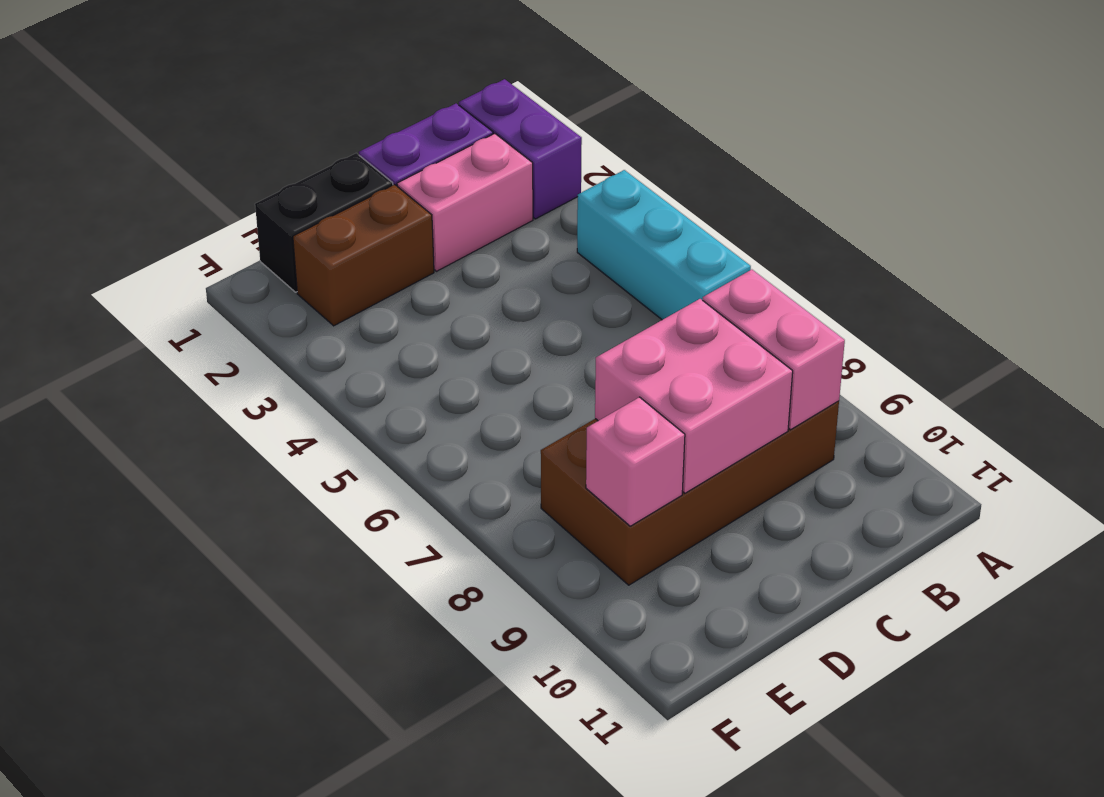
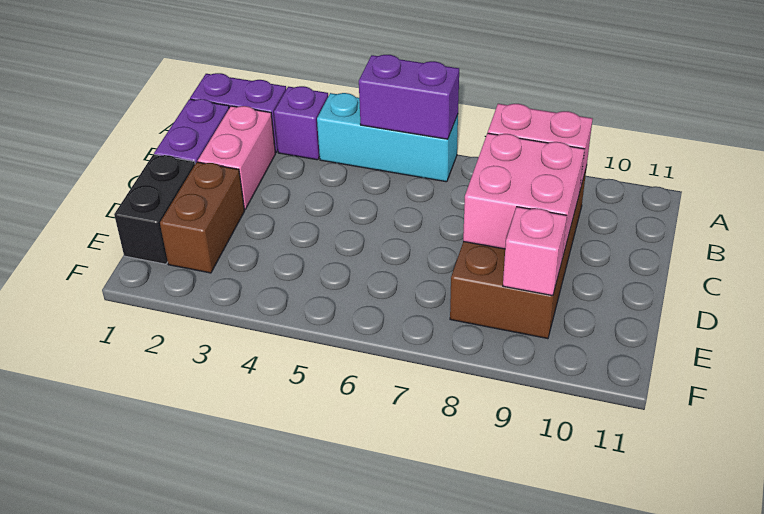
none -> purple 1x1 brick [274,86,328,160]
none -> purple 1x2 brick [359,55,459,139]

